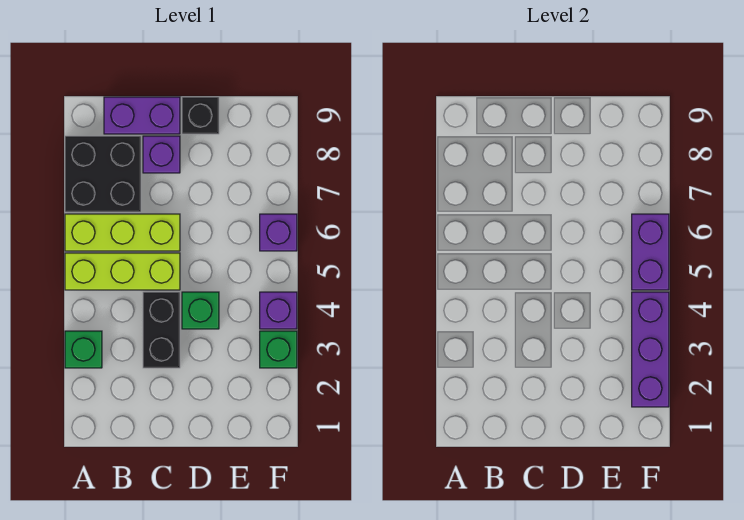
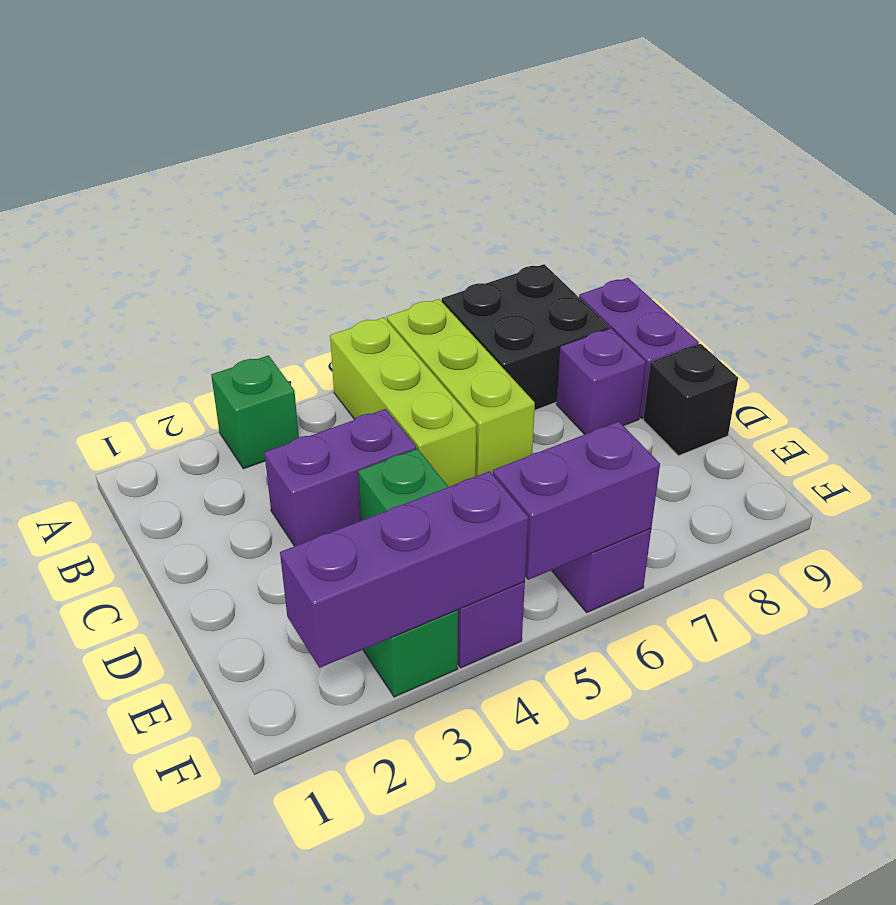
black 1x2 brick [143,292,180,368] -> purple 1x2 brick [264,409,416,546]

